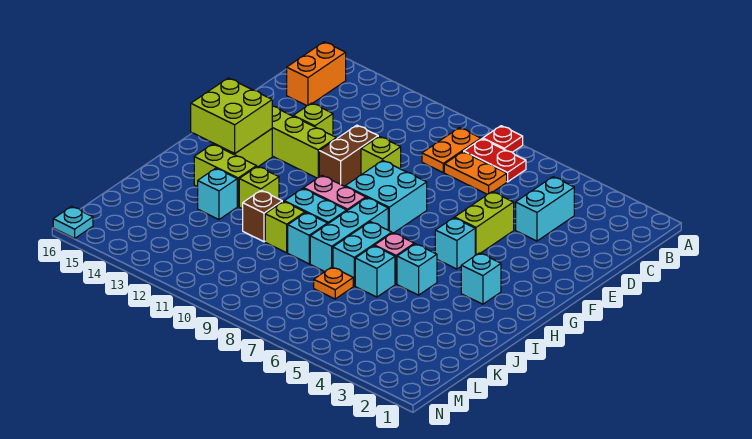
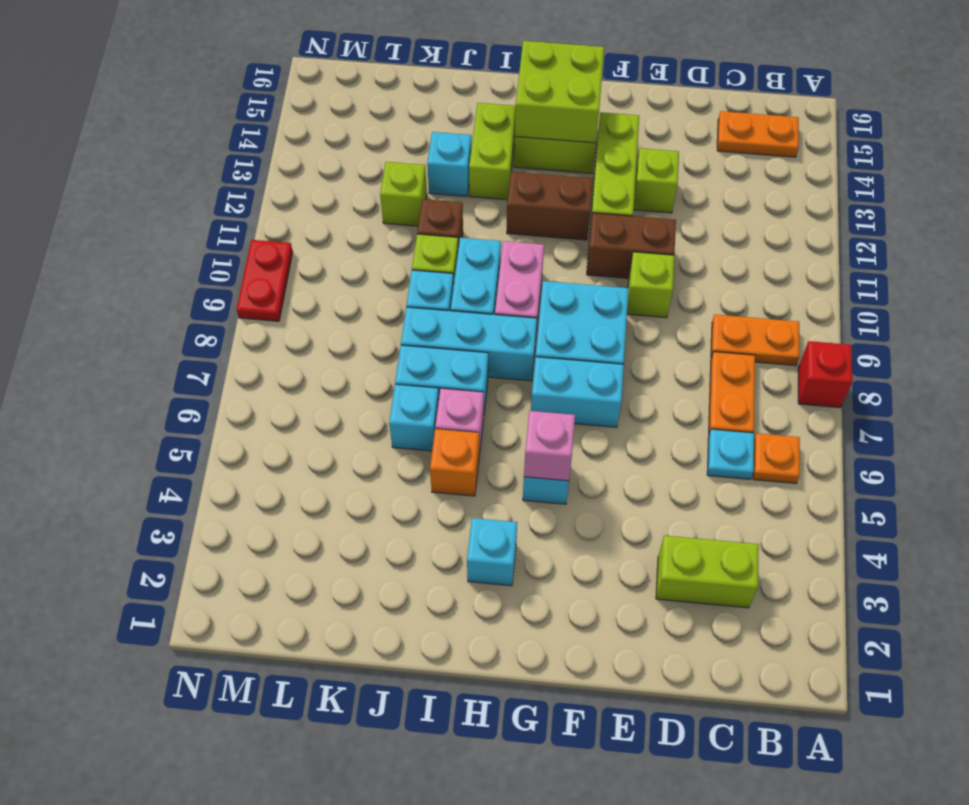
red 1x1 plate [483,126,523,152] -> red 1x1 brick [798,341,852,408]
red 1x2 plate [464,139,526,182] -> red 1x2 plate moved to [237,240,293,321]
orange 1x2 brick [287,42,346,106] -> orange 1x2 plate [717,111,799,157]
cyan 1x2 brick [516,177,574,241] -> cyan 1x2 brick moved to [531,357,624,427]
lime 1x2 brick [455,192,514,255] -> lime 1x2 brick moved to [656,536,759,608]
none -> pink 1x1 brick [524,411,575,481]
none -> brown 1x2 brick [507,172,593,240]
cyan 1x1 brick [397,244,437,295] -> orange 1x1 brick [430,429,479,496]
lime 1x1 brick [239,166,279,209] -> lime 1x1 brick moved to [380,162,427,226]
orange 1x1 plate [314,267,353,299] -> orange 1x1 plate moved to [753,433,800,483]
cyan 1x1 plate [53,206,93,238] -> cyan 1x1 plate moved to [707,429,754,479]

